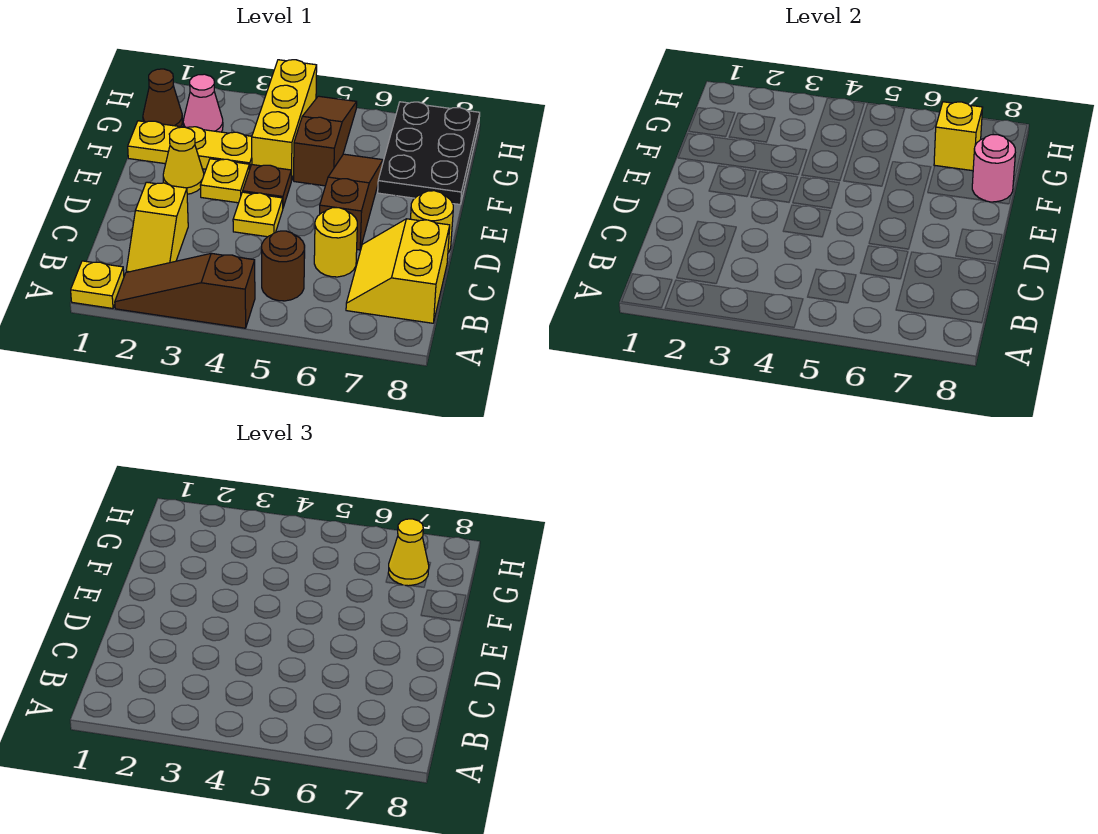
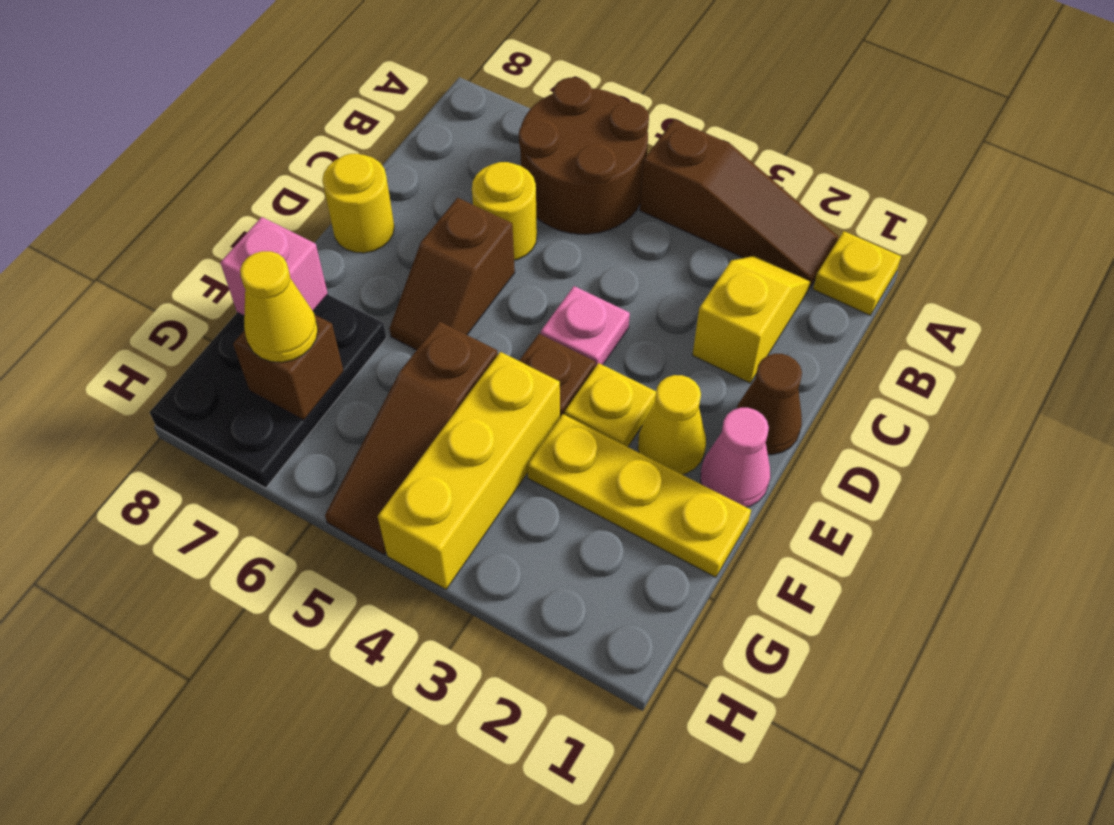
brown 1x1 round brick [261,231,305,301] -> brown 2x2 round brick [519,78,649,234]
yellow 2x2 slope [346,219,450,323] -> none
yellow 1x1 plate [233,192,283,237] -> pink 1x1 plate [541,286,630,367]
brown 1x3 slope [320,154,383,250] -> brown 1x2 slope [389,198,515,350]
pink 1x1 round brick [972,135,1015,202] -> pink 1x1 brick [220,217,328,316]
brown 1x1 cone [143,69,183,127] -> brown 1x1 cone moved to [736,354,802,455]
pink 1x1 cone [183,74,223,132] -> pink 1x1 cone moved to [701,408,770,507]
yellow 1x1 brick [934,102,983,171] -> brown 1x1 brick [233,314,344,420]

